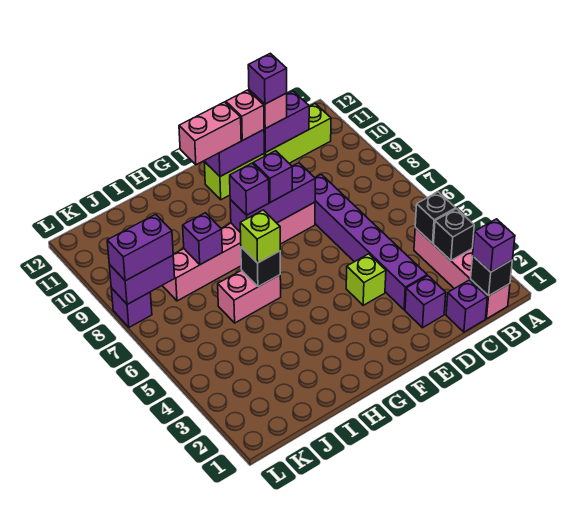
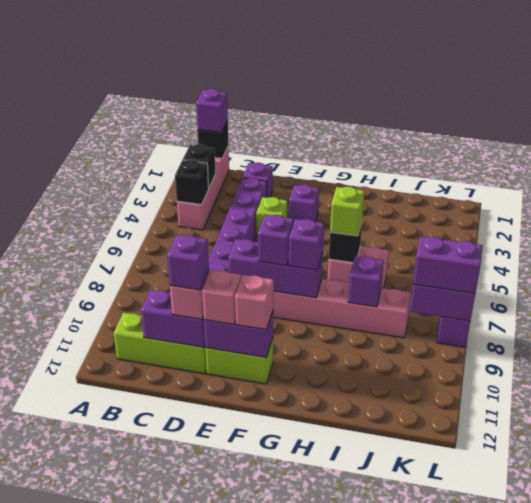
purple 1x1 brick [446,280,487,332] -> purple 1x1 brick moved to [289,185,319,222]
pink 1x2 brick [179,102,241,165] -> pink 1x1 brick [235,275,274,330]

